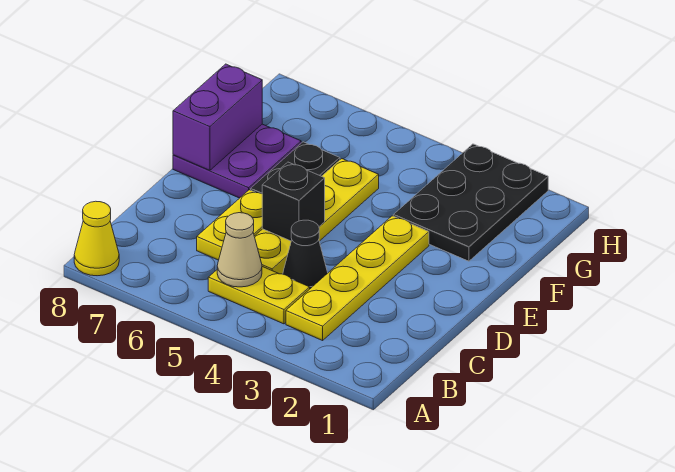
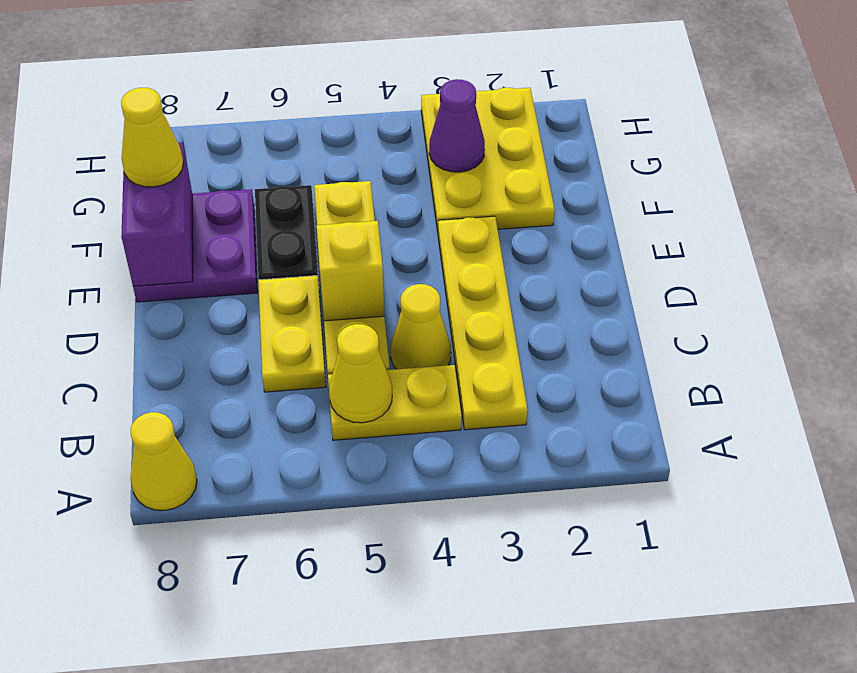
tan 1x1 cone [217,213,262,287] -> yellow 1x1 cone [329,324,392,423]
black 1x1 cone [283,220,328,289] -> yellow 1x1 cone [390,284,451,369]
black 1x1 brick [262,162,325,241] -> yellow 1x1 brick [317,221,384,321]
black 2x3 plate [393,144,548,261] -> yellow 2x3 plate [421,87,555,231]
none -> yellow 1x1 cone [121,88,183,187]
none -> purple 1x1 cone [429,79,485,172]

